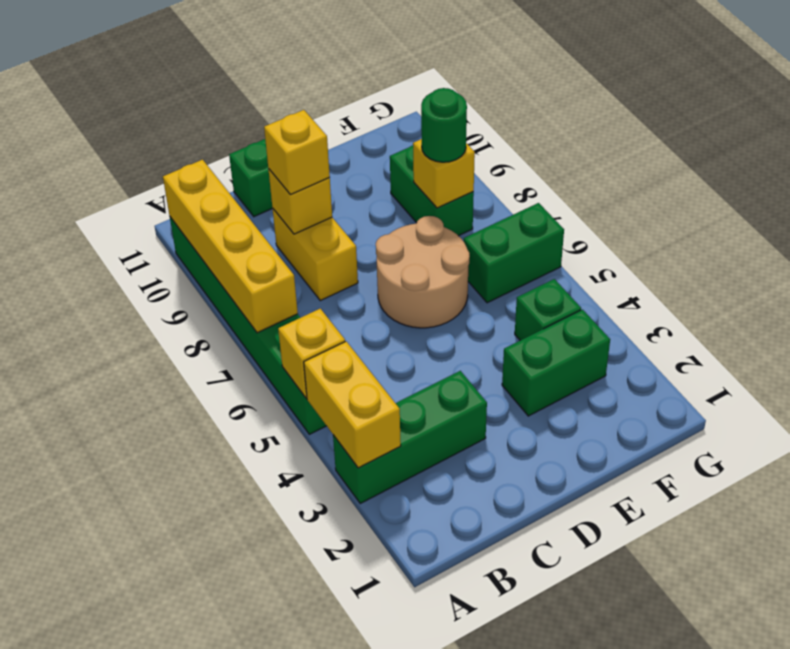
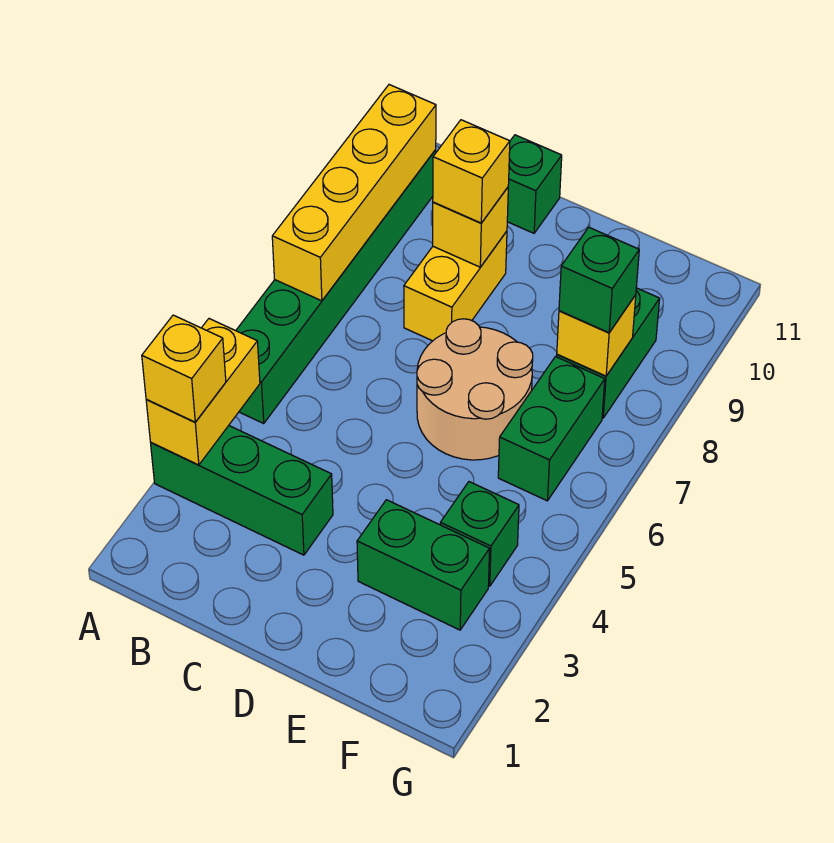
yellow 1x1 brick [278,309,345,398] -> yellow 1x1 brick moved to [142,315,226,422]
green 1x2 brick [464,203,564,303] -> green 1x2 brick turned to [498,357,605,501]
green 1x1 round brick [421,88,467,162] -> green 1x1 brick [559,227,639,333]

